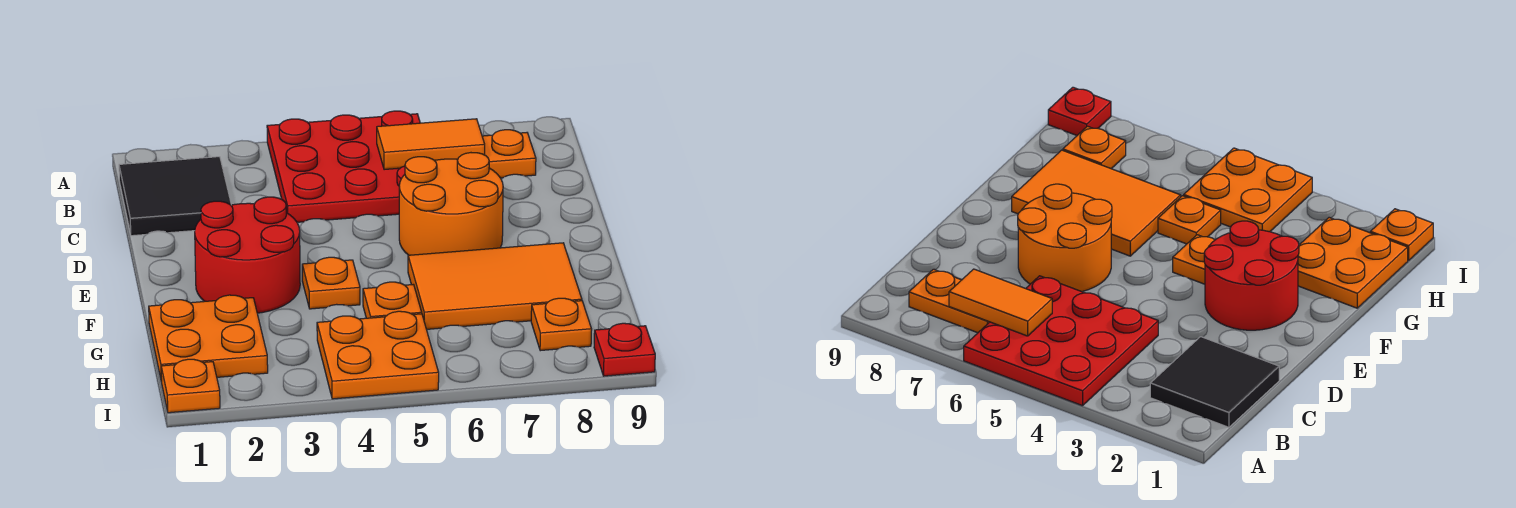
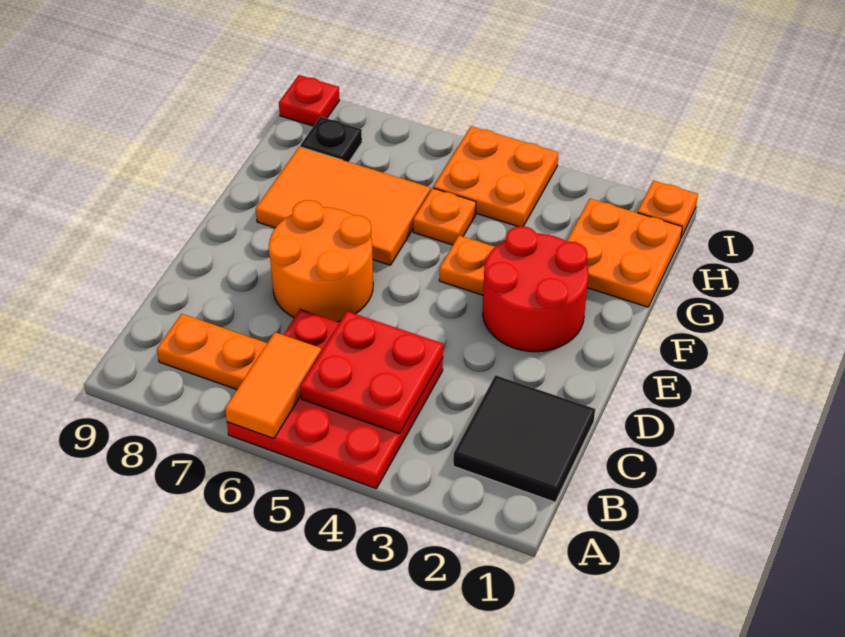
none -> red 2x2 plate [300,311,443,434]
orange 1x2 tile [377,119,485,170] -> orange 1x2 tile turned to [225,332,321,439]
orange 1x1 plate [531,298,592,351] -> black 1x1 plate [300,117,362,162]

